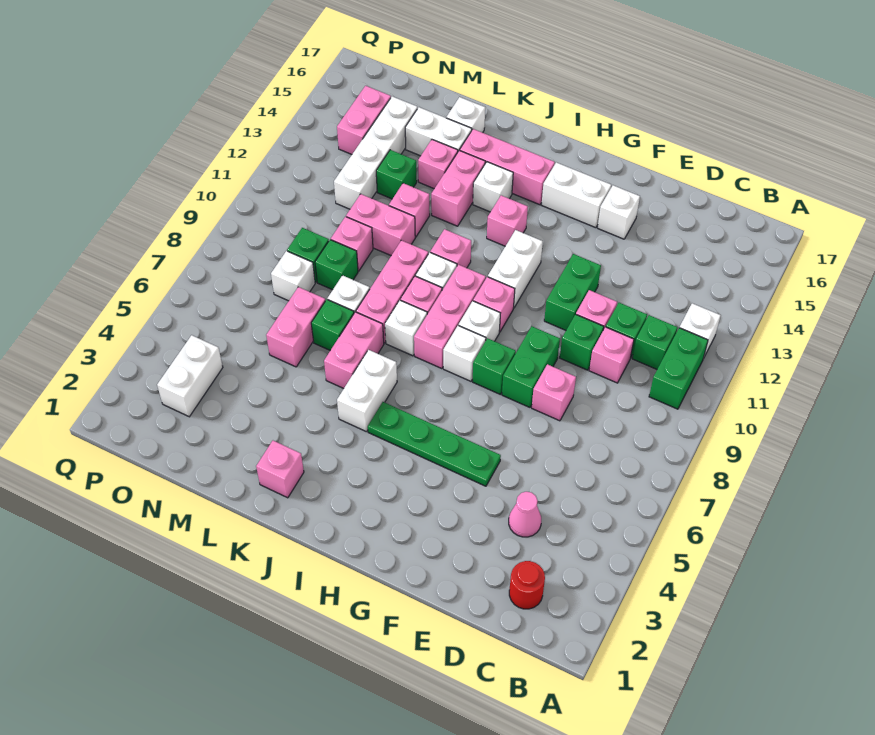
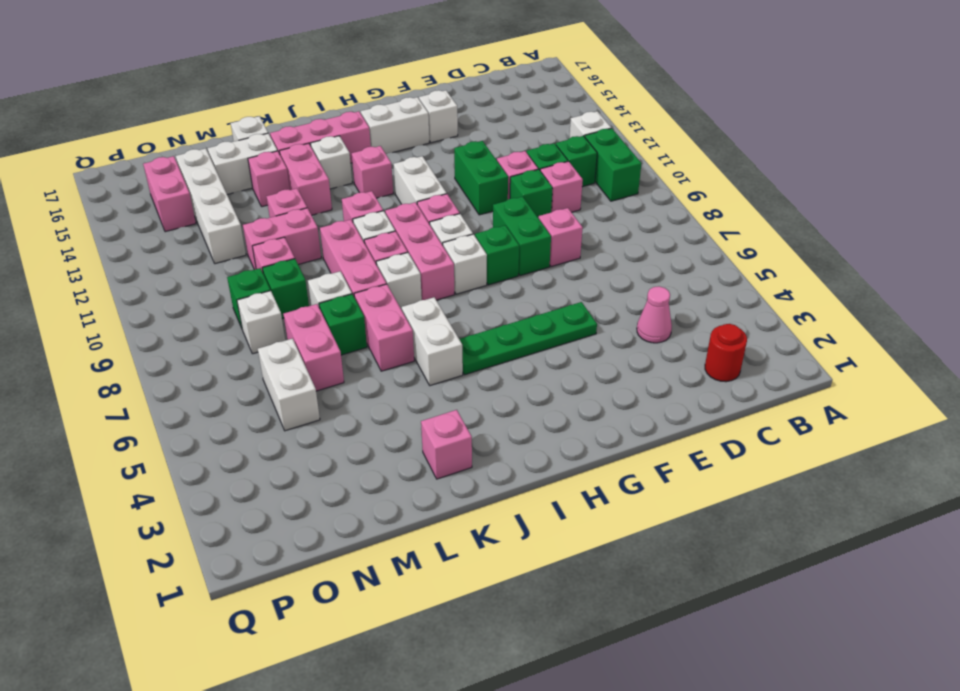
green 1x1 brick [376,150,417,199] -> none
white 1x2 brick [157,335,223,417] -> white 1x2 brick moved to [258,339,320,431]

